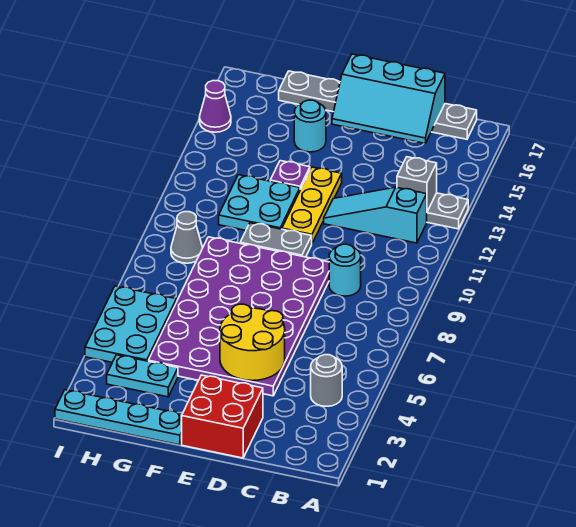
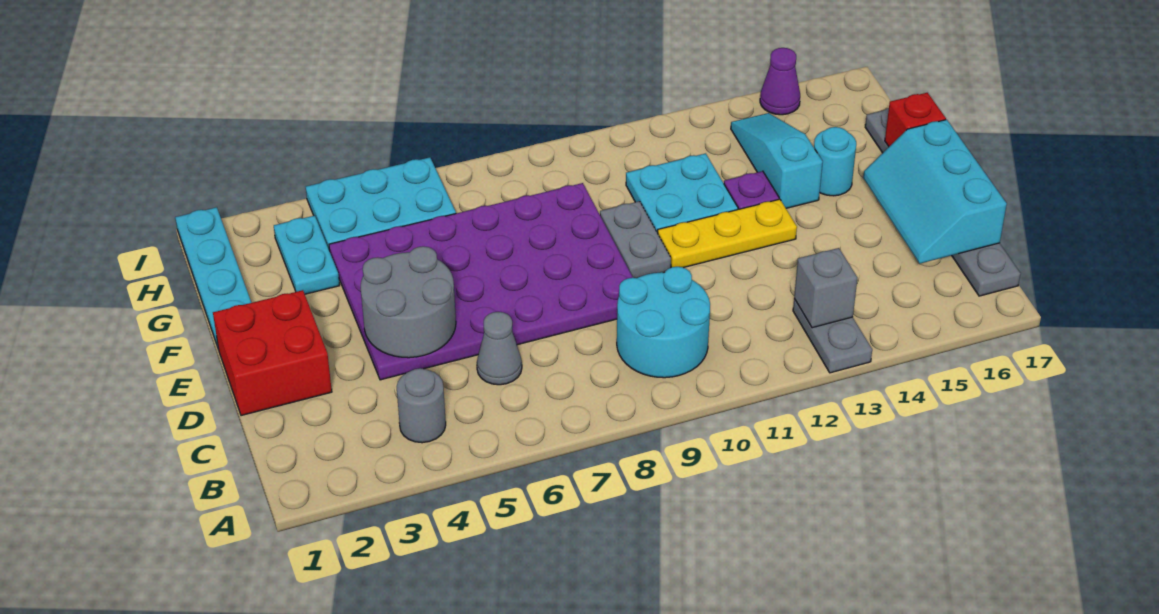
cyan 1x3 slope [324,187,427,243] -> cyan 1x3 slope moved to [731,113,823,208]
cyan 1x1 round brick [329,244,361,296] -> cyan 2x2 round brick [617,267,710,378]
yellow 2x2 round brick [220,304,285,381] -> grey 2x2 round brick [361,246,456,358]
none -> red 1x1 brick [885,93,946,147]
grey 1x1 cone [171,212,202,263] -> grey 1x1 cone moved to [477,312,522,385]

